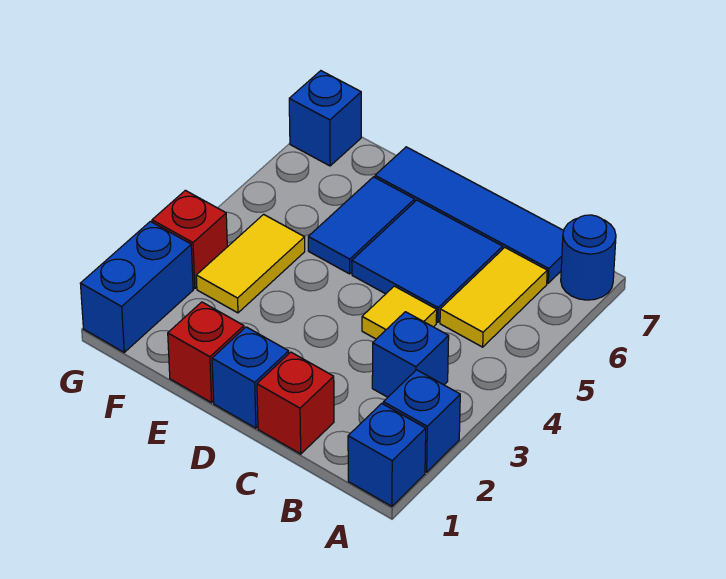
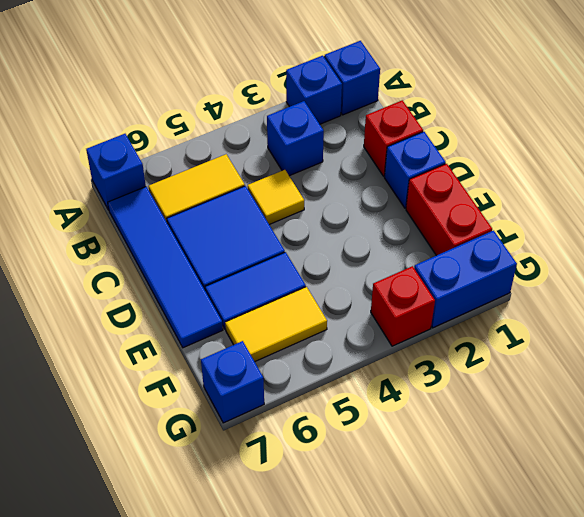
blue 1x1 round brick [561,215,616,300] -> blue 1x1 brick [86,134,146,210]
red 1x1 brick [168,302,244,403] -> red 1x2 brick [406,164,492,256]
yellow 1x2 tile [196,214,305,313] -> yellow 1x2 tile moved to [225,287,327,362]

